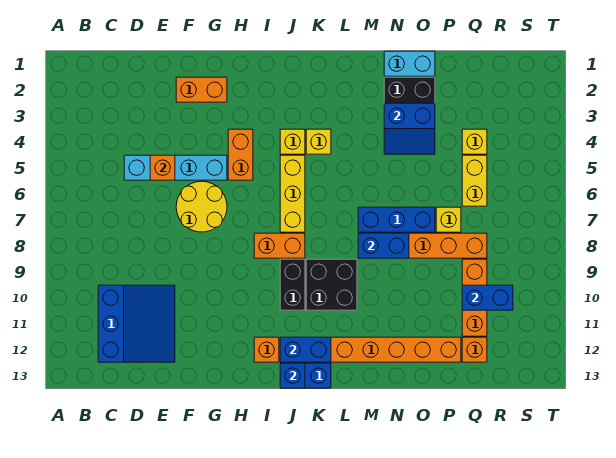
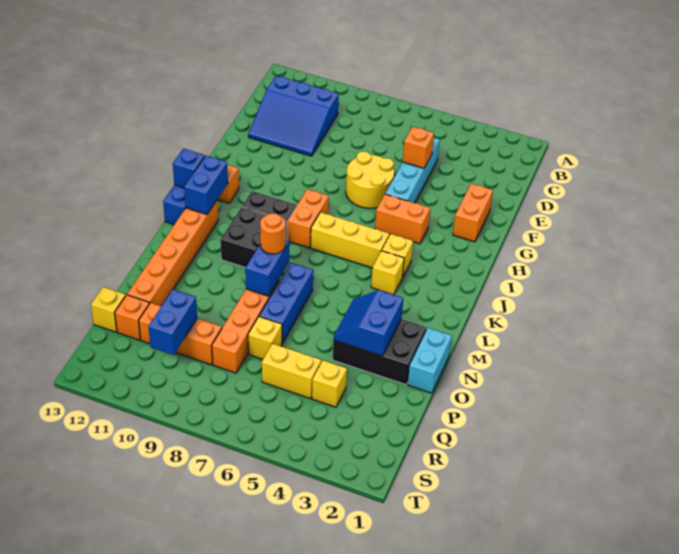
none -> orange 1x1 round brick [260,213,286,254]
none -> yellow 1x1 brick [91,287,126,332]

